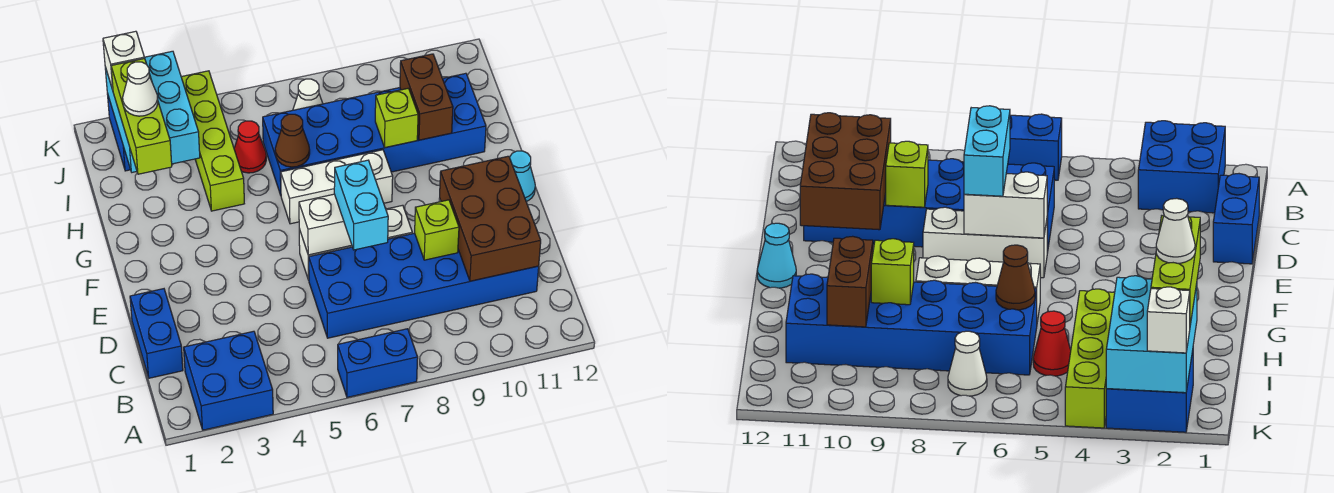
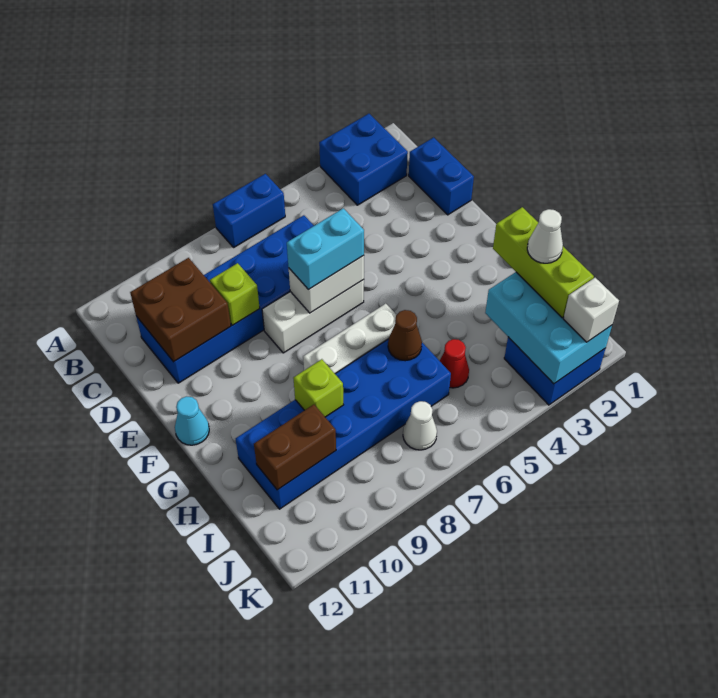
brown 2x3 brick [440,156,541,281] -> brown 2x2 brick [130,258,231,362]
cyan 1x2 brick [334,160,388,250] -> cyan 1x2 brick turned to [287,208,364,290]
lime 1x4 brick [181,71,244,211] -> none
brown 1x2 brick [400,54,453,140] -> brown 1x2 brick turned to [254,405,336,490]

